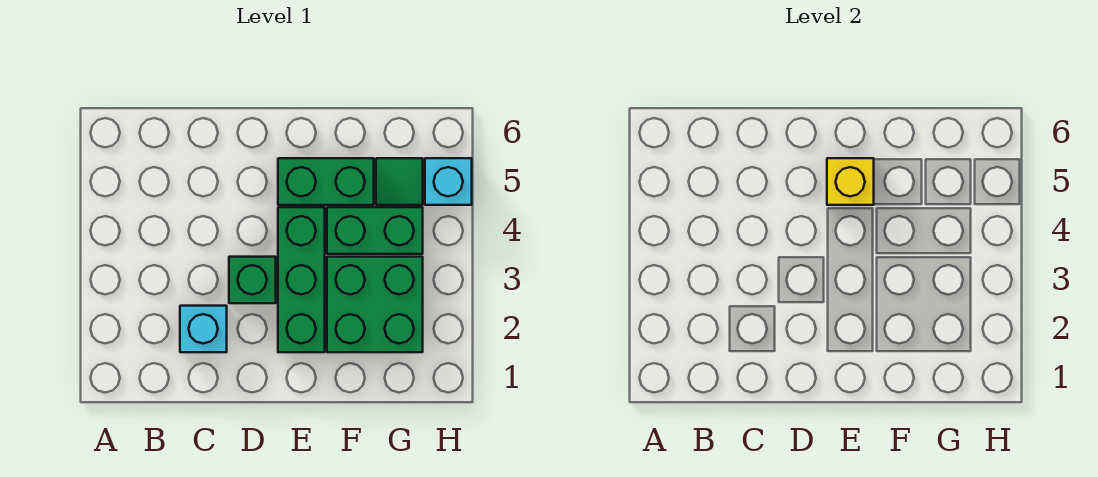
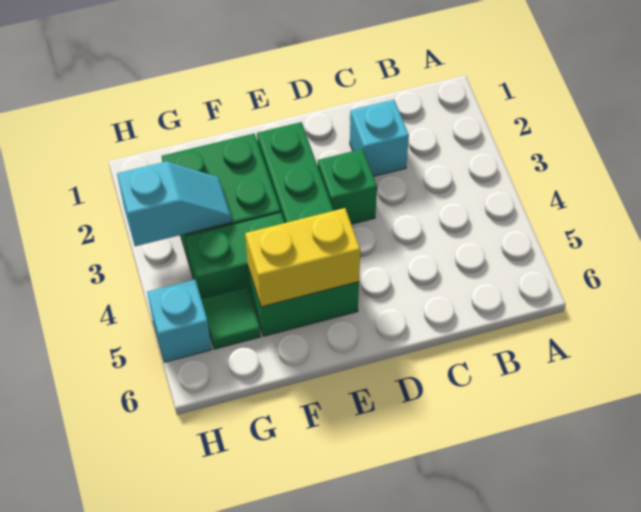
yellow 1x1 brick [827,158,874,205] -> yellow 1x2 brick [245,208,360,307]
none -> cyan 1x2 slope [117,161,232,246]

